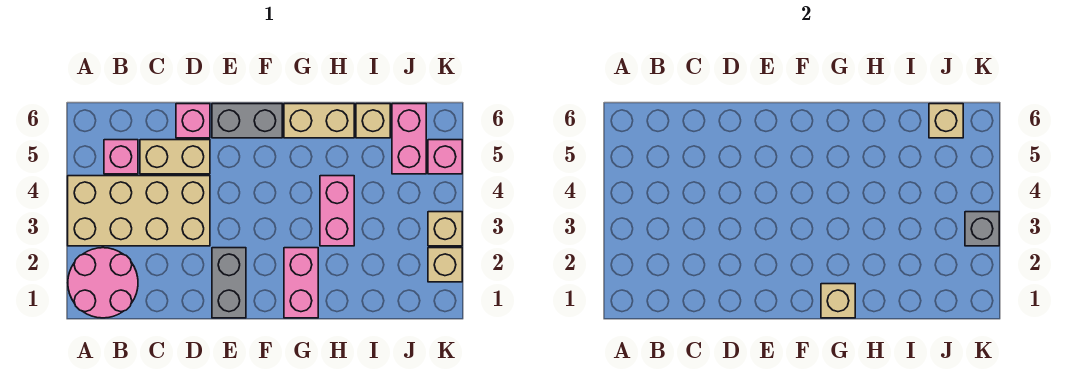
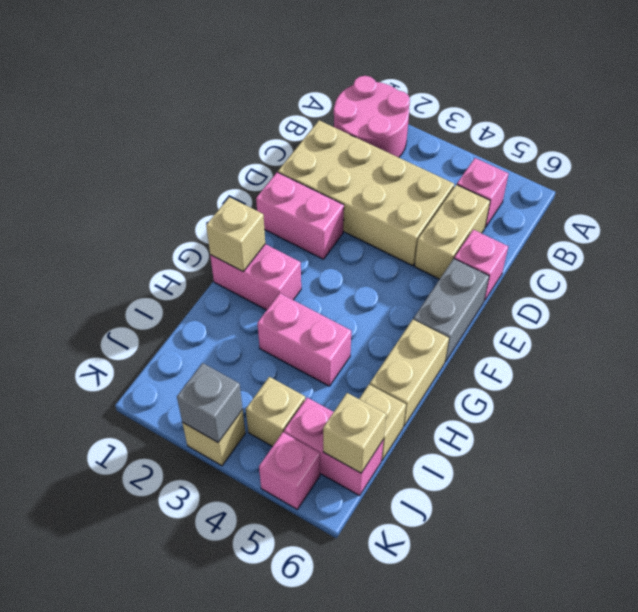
tan 2x4 brick [68,176,210,246] -> tan 2x4 brick turned to [278,120,454,266]
grey 1x2 brick [212,248,246,318] -> pink 1x2 brick [256,172,344,259]
tan 1x1 brick [428,248,462,282] -> tan 1x1 brick moved to [246,377,305,447]

